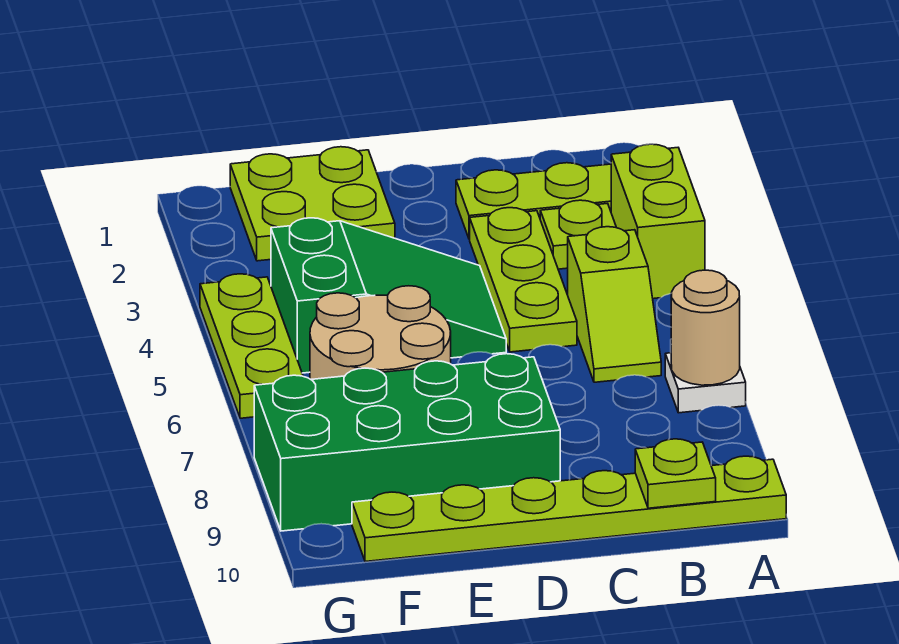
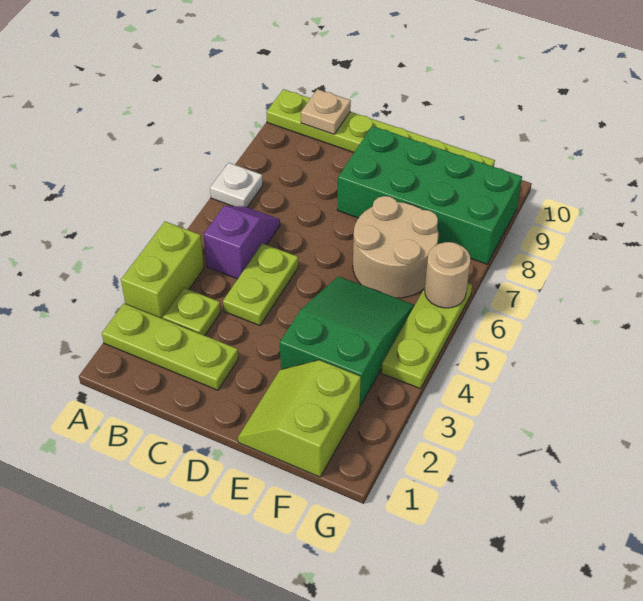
tan 1x1 round brick [671,270,740,385] -> tan 1x1 round brick moved to [425,242,471,308]
lime 1x2 slope [568,227,661,382] -> purple 1x2 slope [204,206,280,279]
lime 1x1 plate [635,439,716,508] -> tan 1x1 plate [301,89,351,134]
lime 1x3 plate [470,208,577,352] -> lime 1x2 plate [223,243,298,326]
green 2x3 slope [271,218,506,373] -> green 2x3 slope turned to [280,276,415,406]
lime 2x2 plate [230,147,395,261] -> lime 2x2 slope [238,360,361,477]

